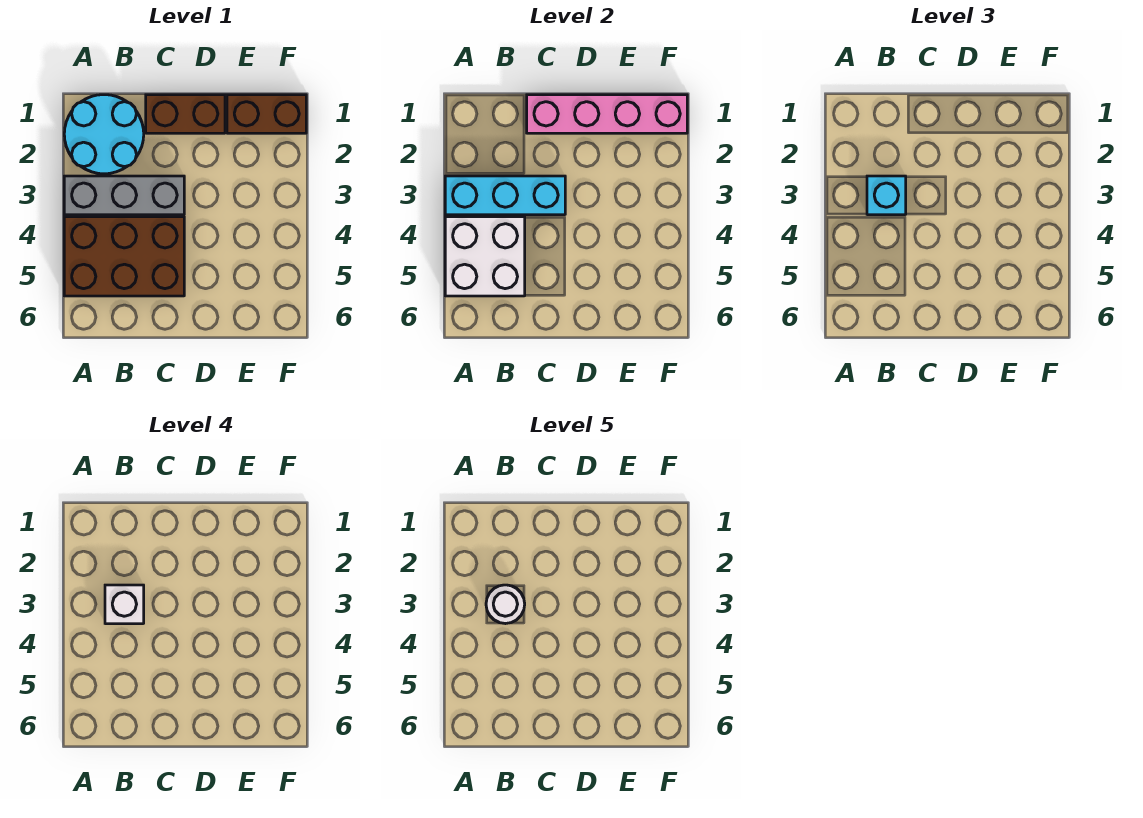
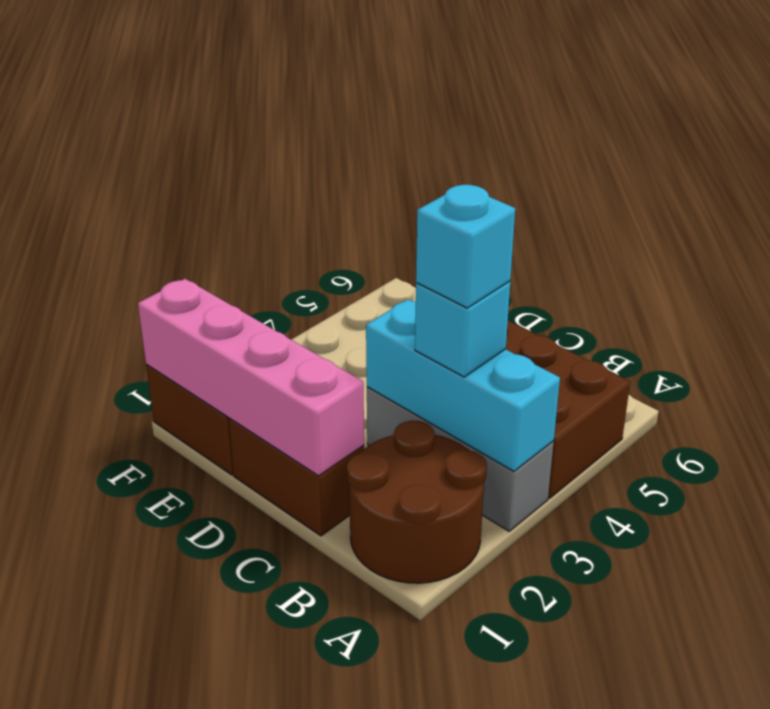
cyan 2x2 round brick [64,95,144,174] -> brown 2x2 round brick [347,421,487,583]
white 2x2 brick [445,217,525,296] -> none
white 1x1 brick [105,585,144,624] -> cyan 1x1 brick [416,185,515,308]
white 1x1 round brick [486,585,525,624] -> none

